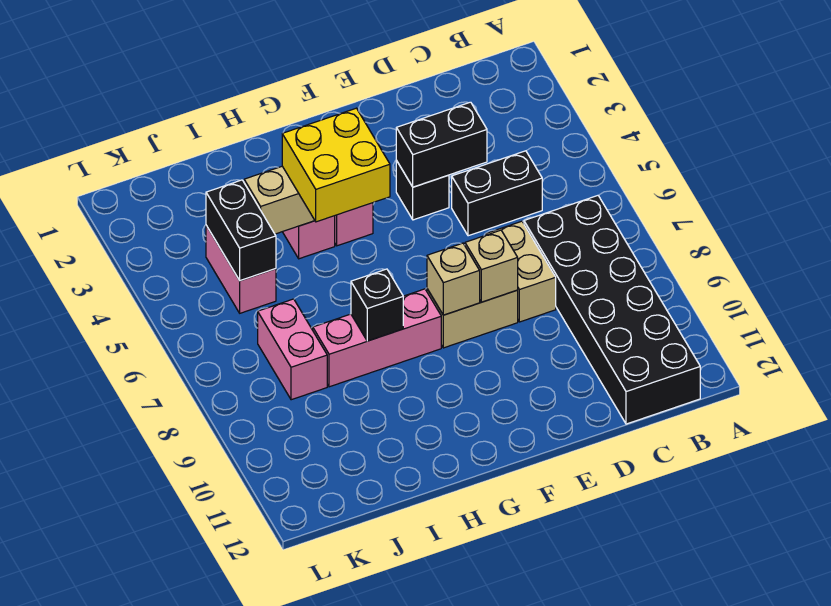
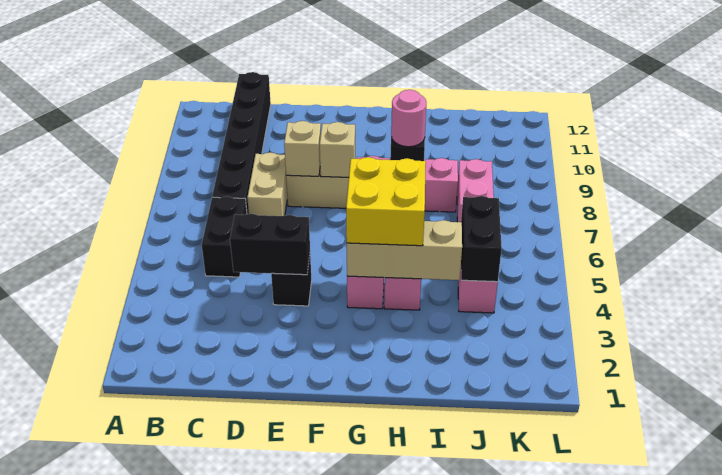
black 2x6 brick [524,196,700,424] -> black 1x6 brick [212,72,271,214]
black 1x2 brick [452,151,542,236] -> black 1x2 brick turned to [202,196,247,277]
none -> pink 1x1 round brick [391,90,426,147]

